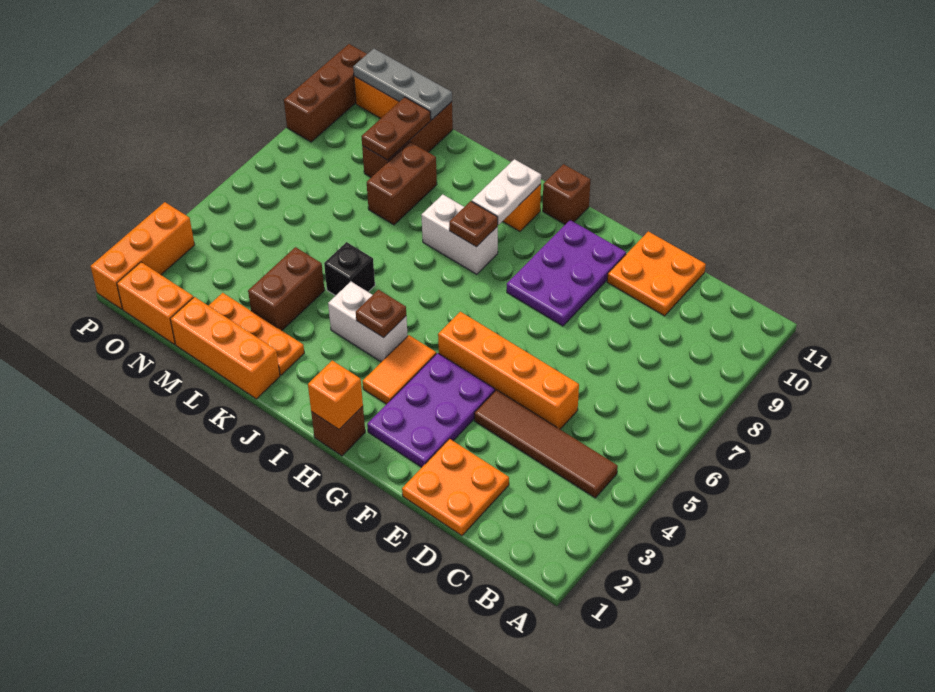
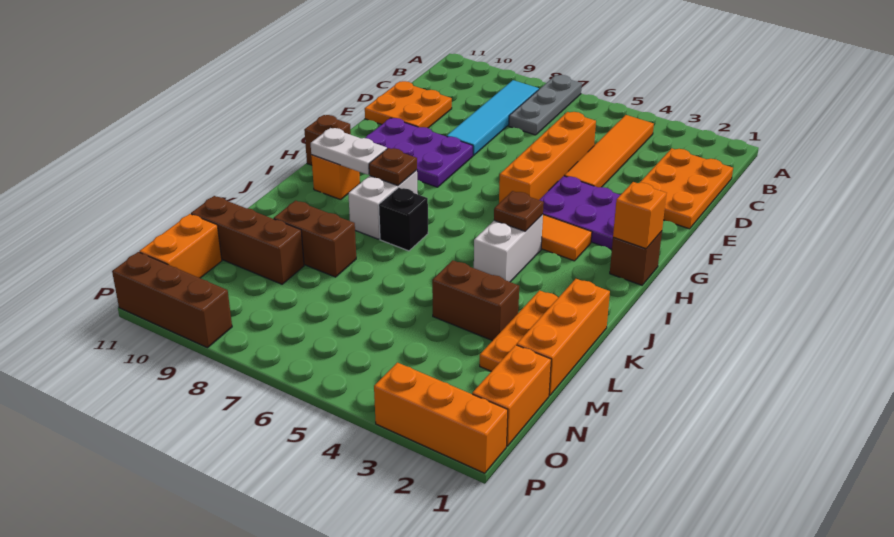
brown 1x4 tile [474,390,618,498] -> orange 1x4 tile [564,115,654,188]
none -> cyan 1x4 tile [447,80,539,156]
orange 2x2 plate [402,439,509,536] -> orange 2x3 plate [640,148,733,229]
black 1x1 brick [324,242,375,296] -> black 1x1 brick moved to [379,188,428,251]
brown 1x2 plate [361,97,431,160] -> none
grey 1x3 plate [353,49,452,120] -> grey 1x3 plate moved to [509,75,582,135]

